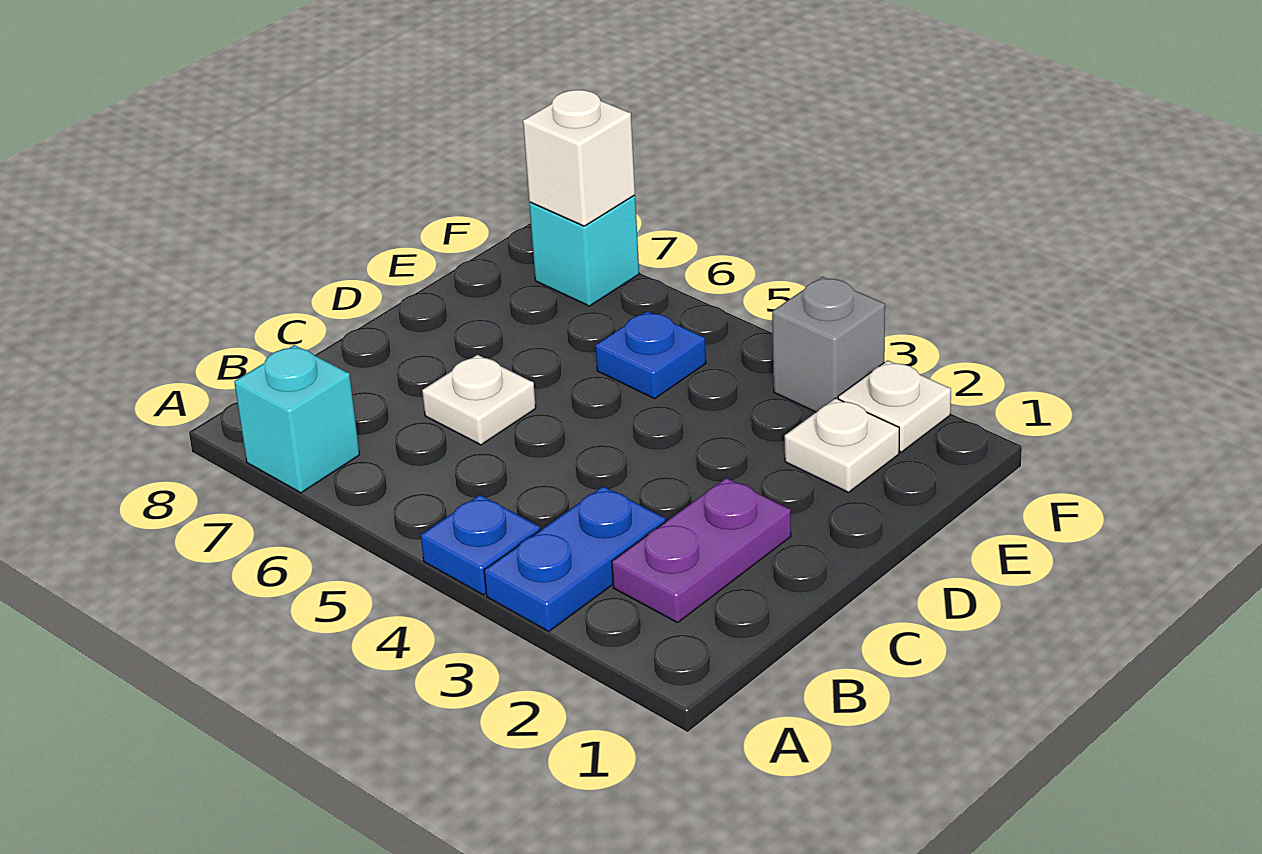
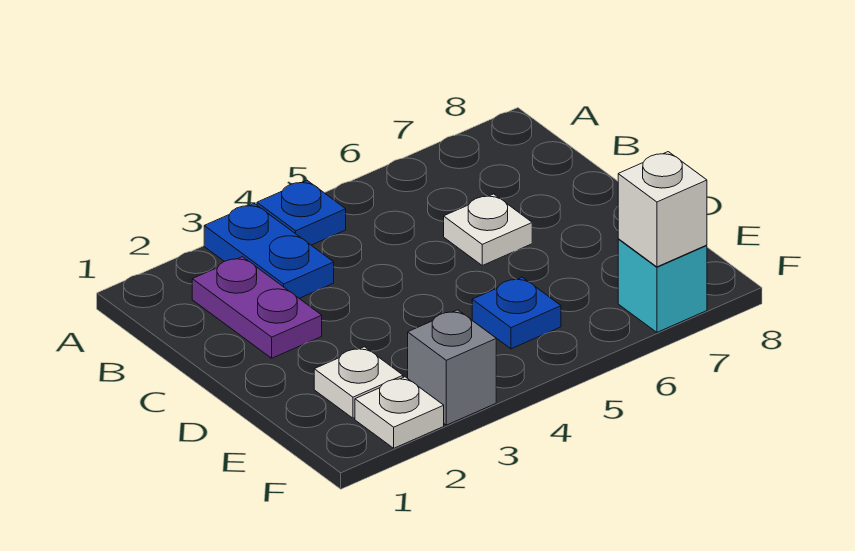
cyan 1x1 brick [234,345,360,493] -> none

